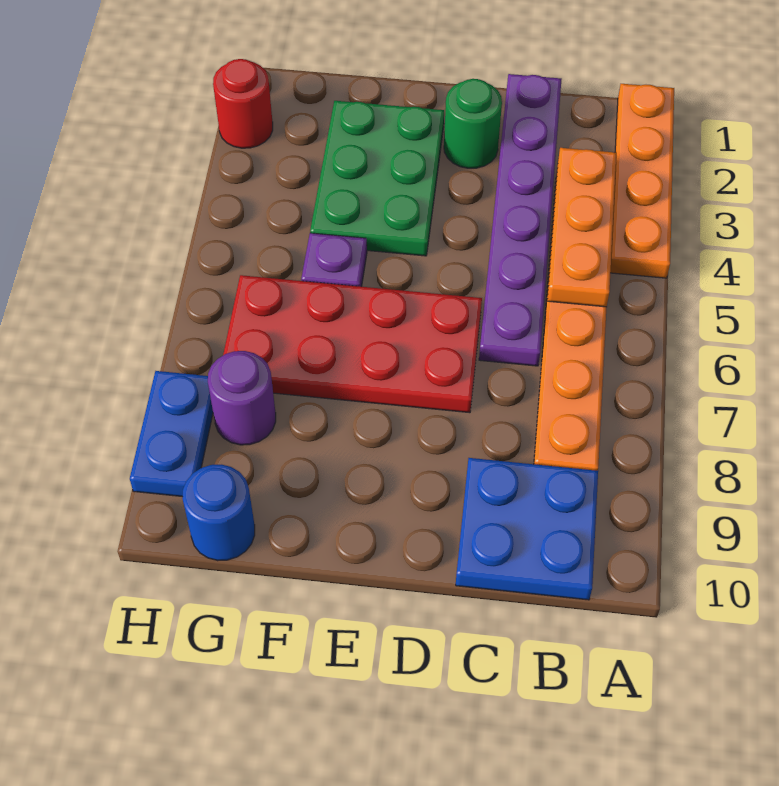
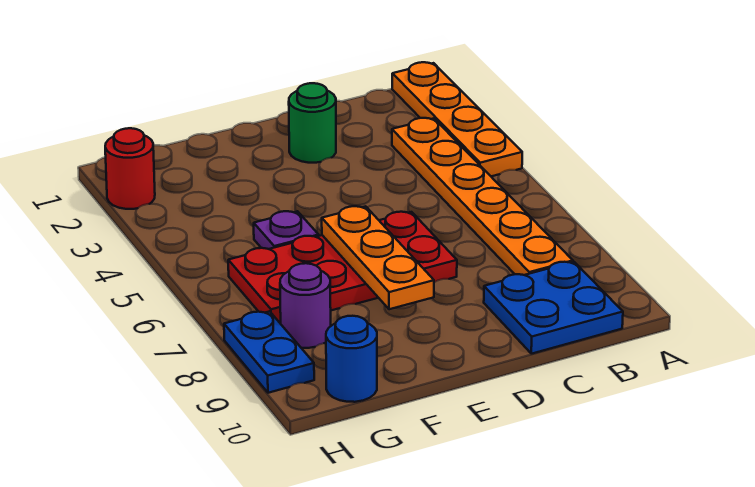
orange 1x3 plate [547,148,616,307] -> orange 1x3 plate moved to [322,206,434,309]
purple 1x6 plate [479,74,562,366] -> none
green 2x3 plate [310,101,444,256] -> none

